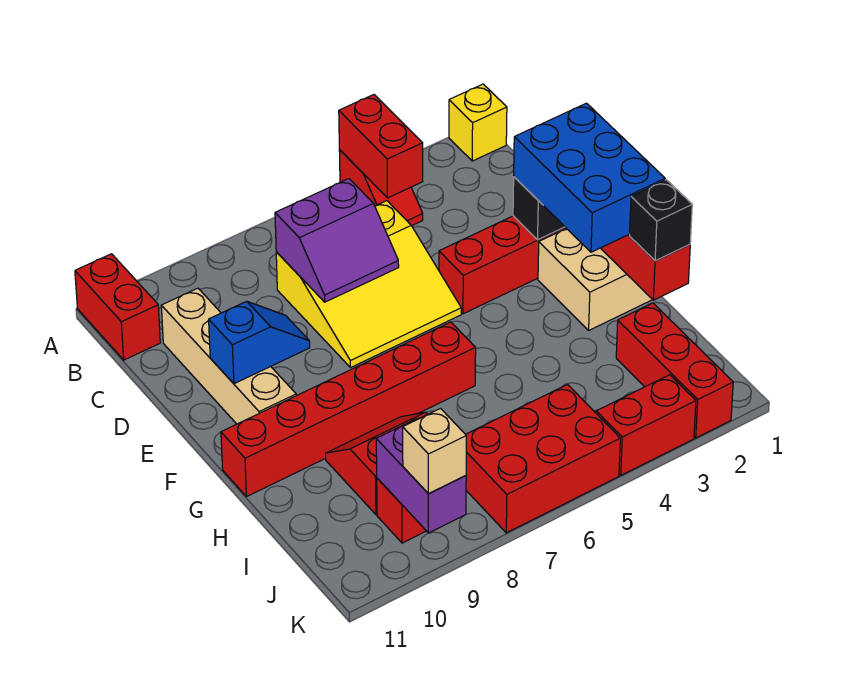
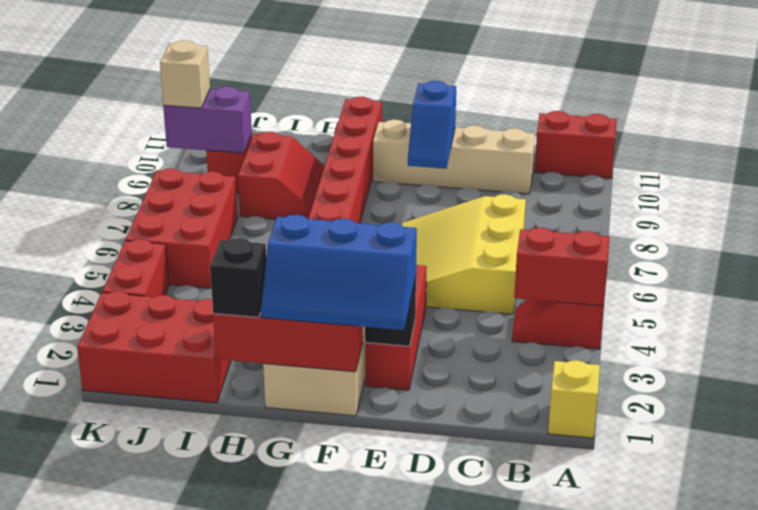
purple 2x2 slope [275,179,399,302] -> none
blue 2x3 brick [514,103,665,252] -> blue 2x3 slope [261,215,417,330]
red 1x3 brick [616,303,733,438] -> red 2x3 brick [77,291,231,403]

